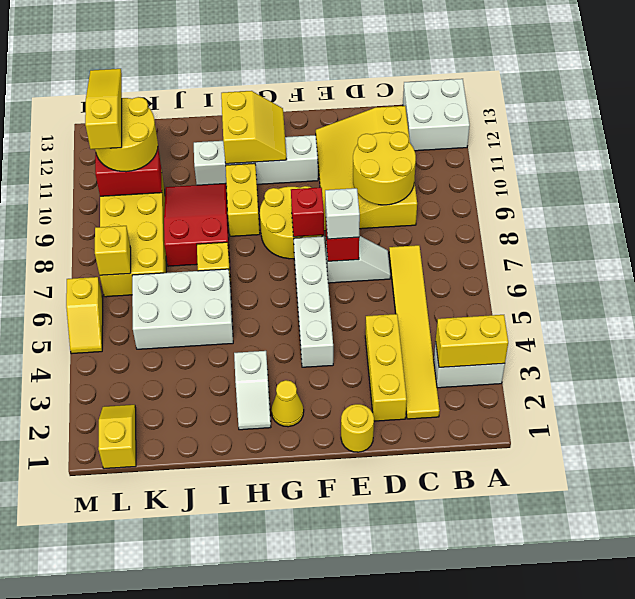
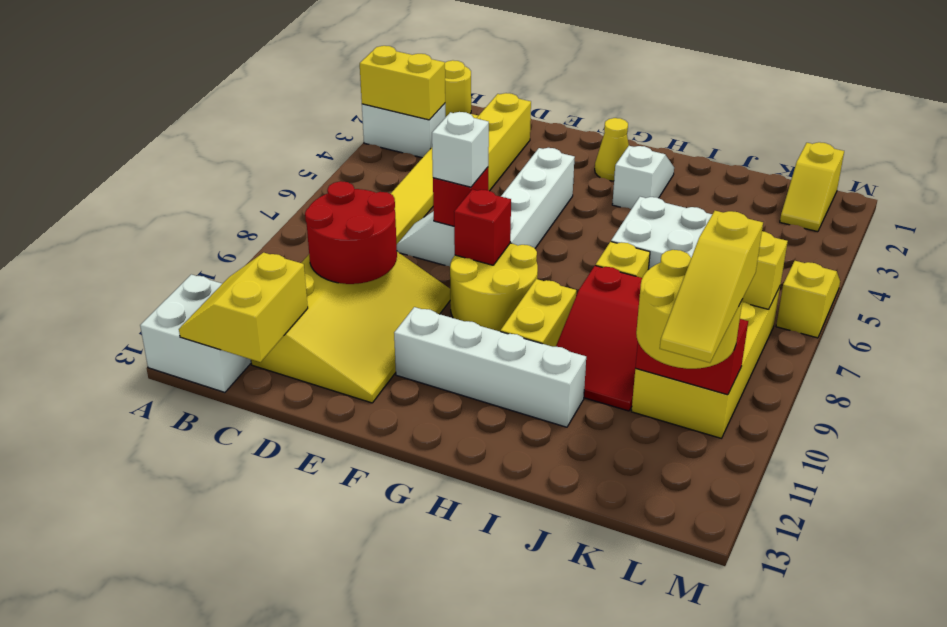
yellow 2x2 round brick [353,132,416,205] -> red 2x2 round brick [305,181,397,284]
yellow 1x1 round brick [341,404,374,452] -> yellow 1x1 round brick moved to [445,60,471,117]
yellow 2x2 slope [221,91,287,164] -> yellow 2x2 slope moved to [179,253,308,362]

